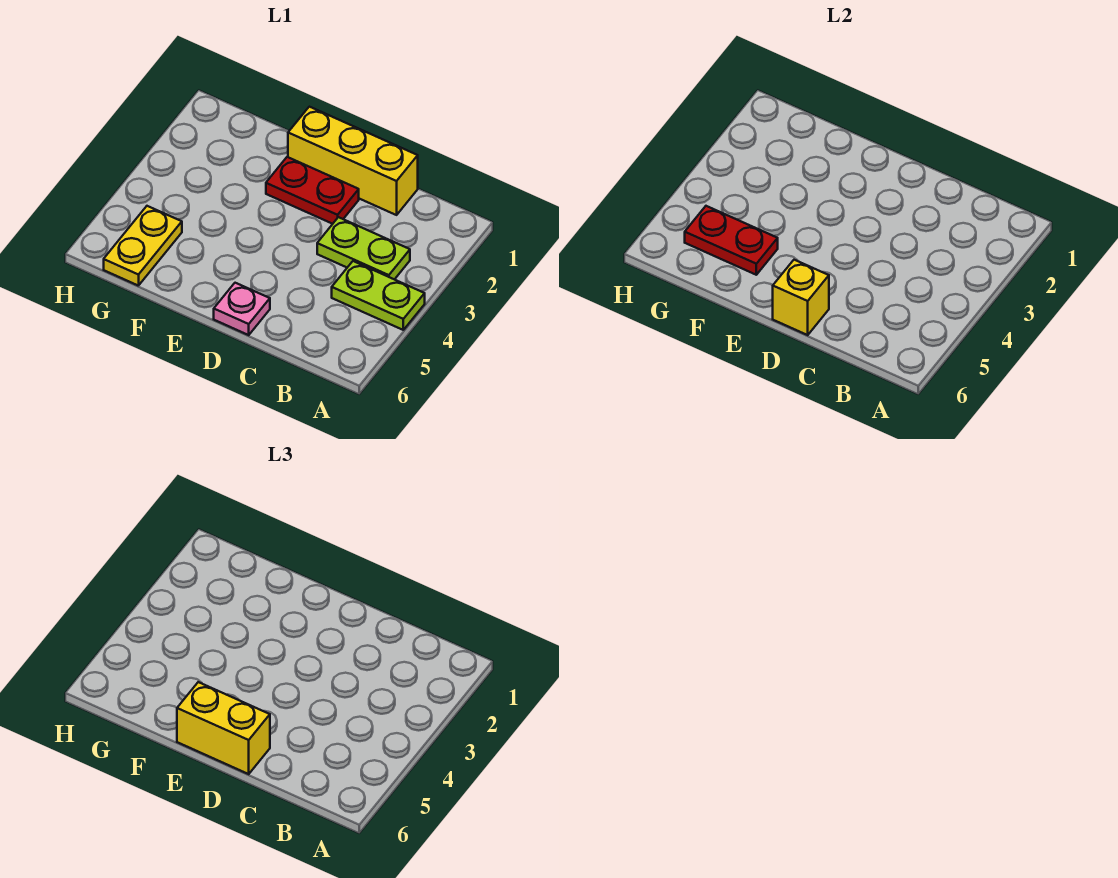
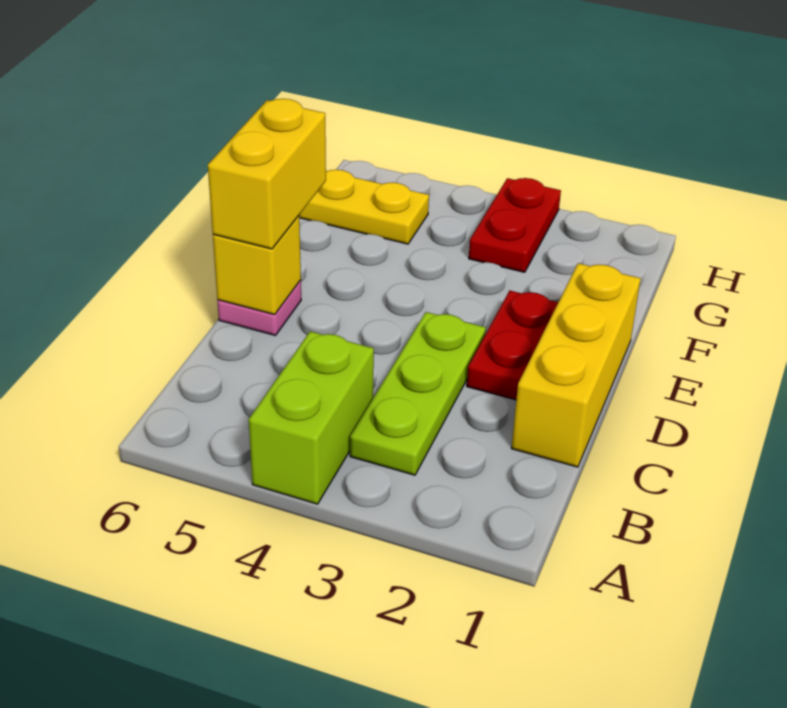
lime 1x2 plate [332,261,425,330] -> lime 1x2 brick [249,331,374,504]
lime 1x2 plate [317,217,410,279] -> lime 1x3 plate [350,312,486,475]
red 1x2 plate [685,206,778,275] -> red 1x2 plate moved to [469,178,561,272]

